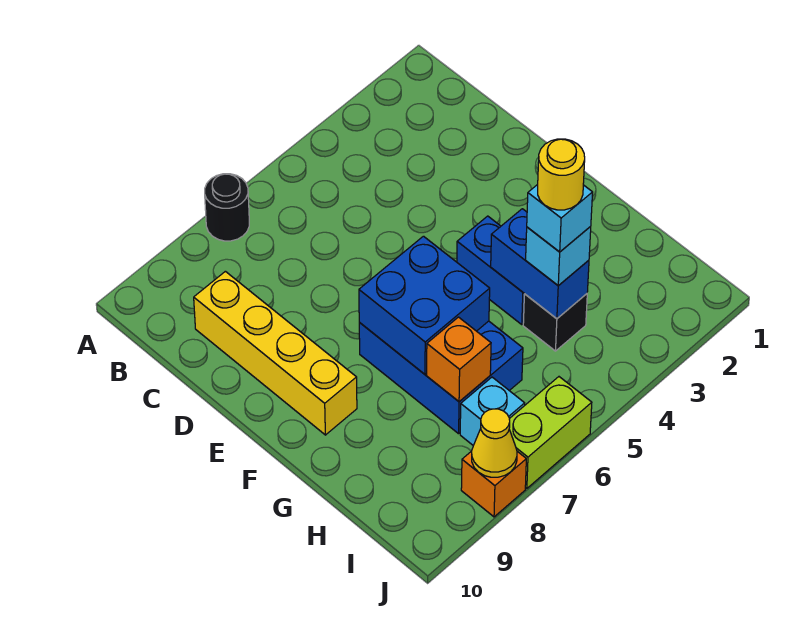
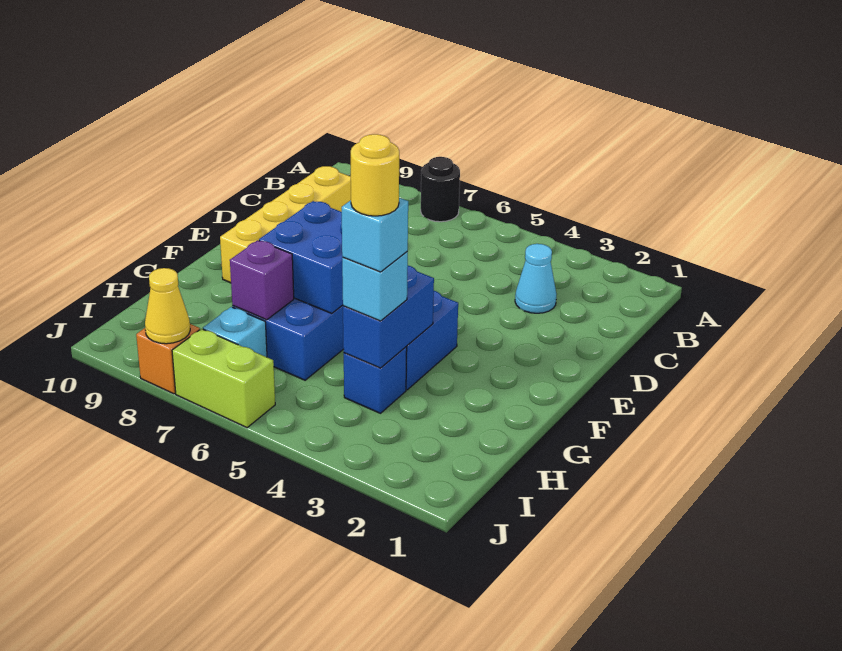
none -> cyan 1x1 cone [515,244,557,313]
black 1x1 brick [523,294,587,351] -> blue 1x1 brick [344,347,407,413]
orange 1x1 brick [427,317,491,402] -> purple 1x1 brick [230,240,294,320]

